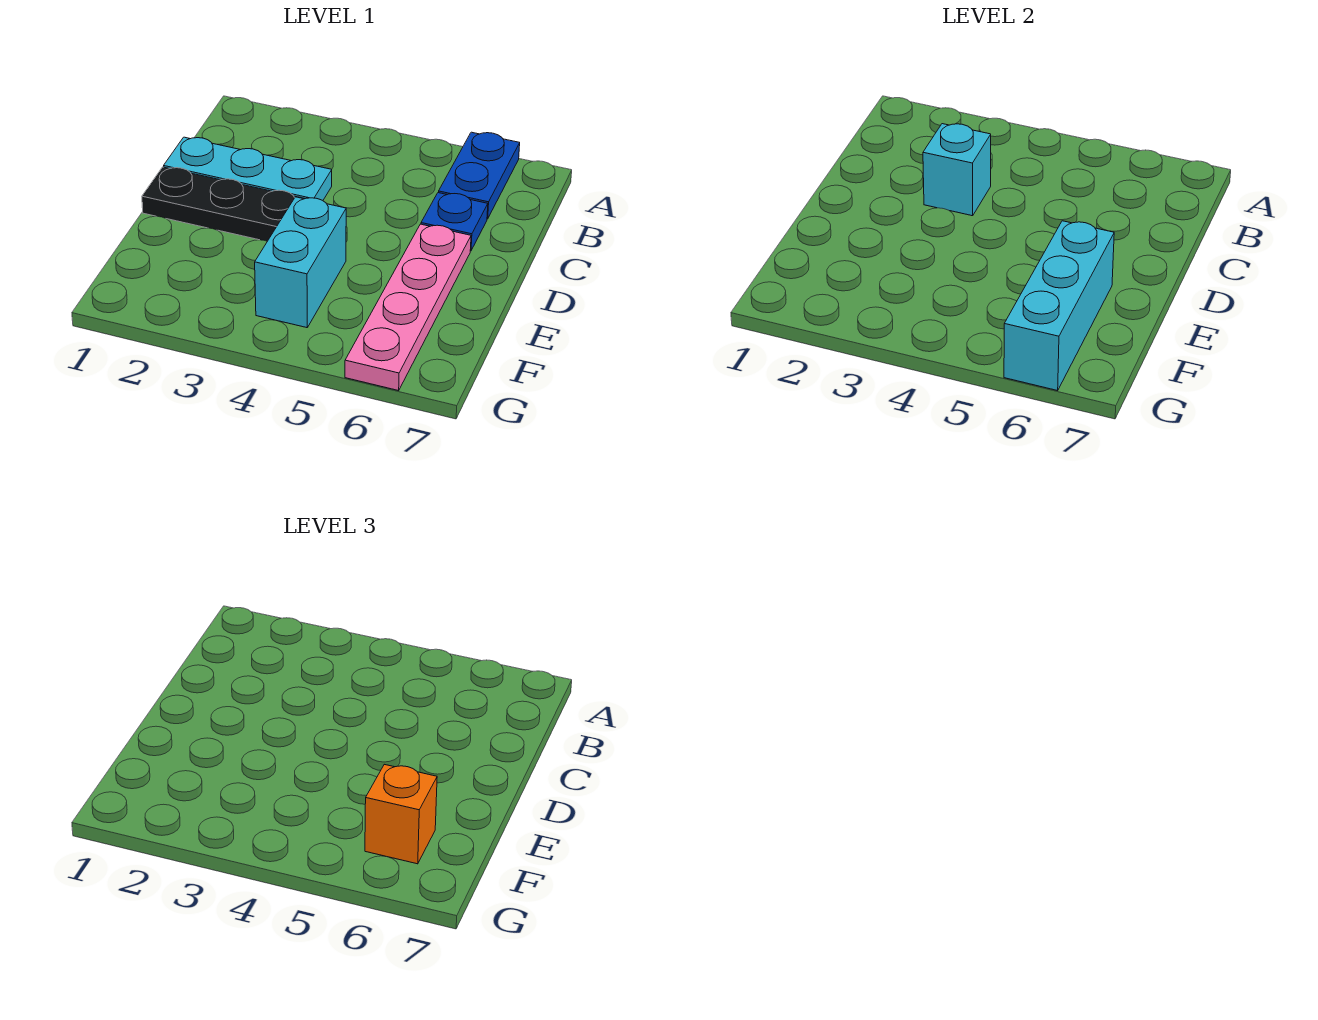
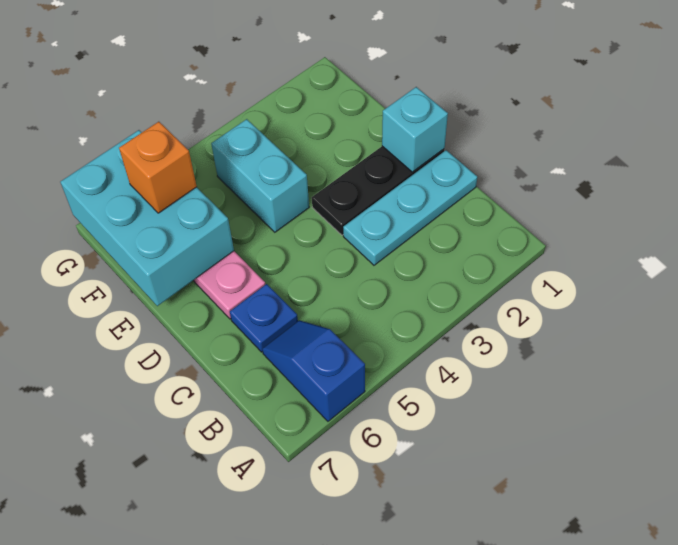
blue 1x2 plate [438,132,520,219] -> blue 1x2 slope [262,320,365,421]
cyan 1x1 brick [923,124,991,216] -> cyan 1x1 brick moved to [382,87,448,172]
cyan 1x3 brick [1004,221,1114,391] -> cyan 2x3 brick [60,130,234,306]

